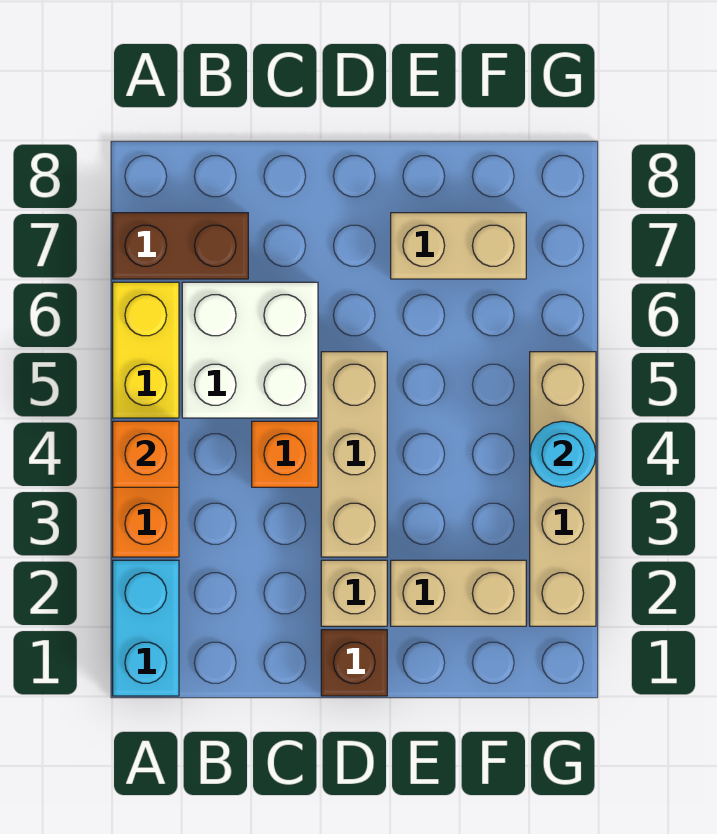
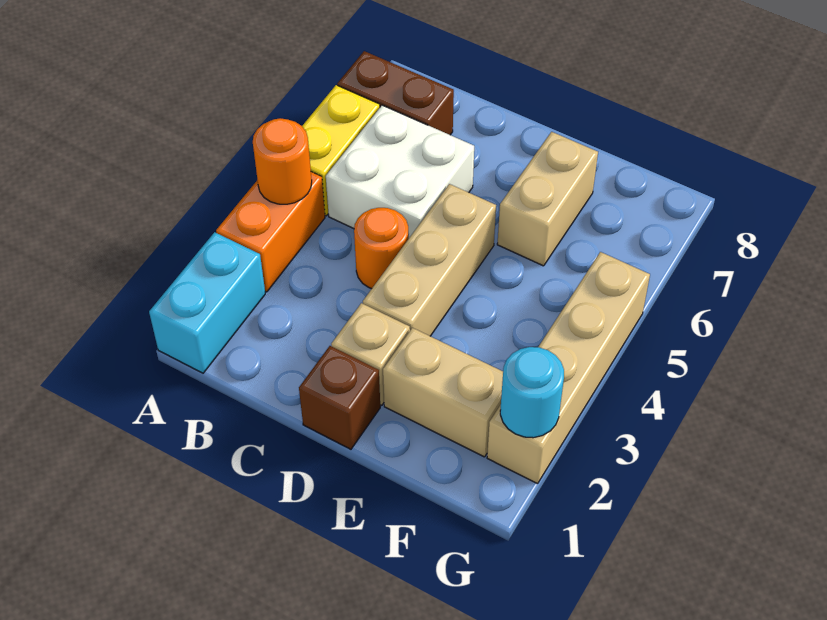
orange 1x1 brick [113,421,179,487] -> orange 1x1 round brick [253,118,312,204]
orange 1x1 brick [252,421,318,487] -> orange 1x1 round brick [354,208,409,289]
tan 1x2 brick [391,213,526,279] -> tan 1x2 brick turned to [497,132,598,266]
cyan 1x1 round brick [530,421,596,487] -> cyan 1x1 round brick moved to [500,347,564,438]

